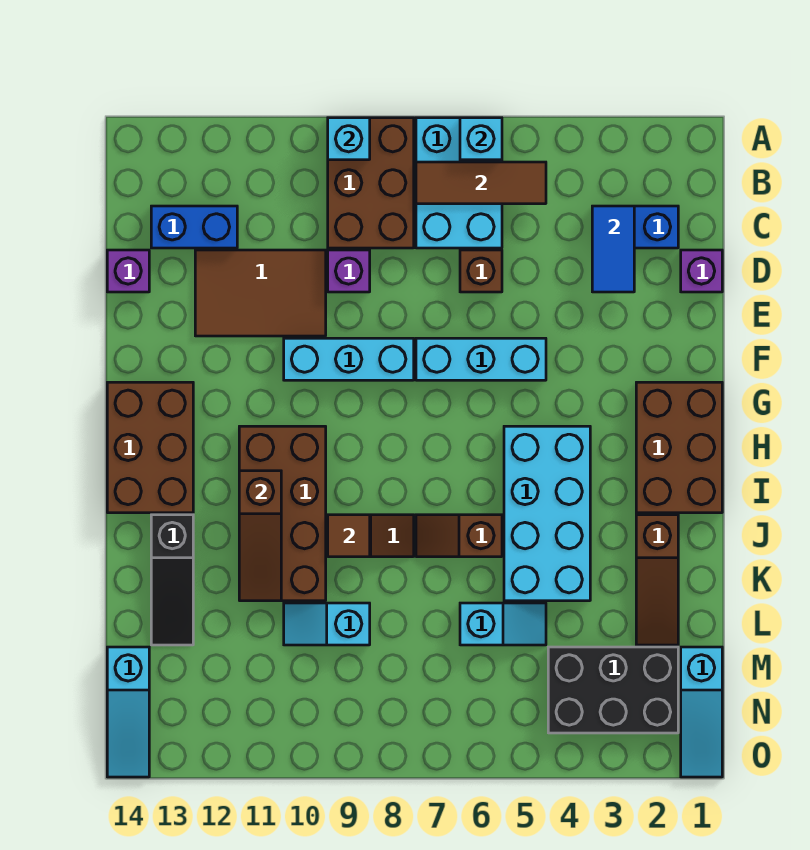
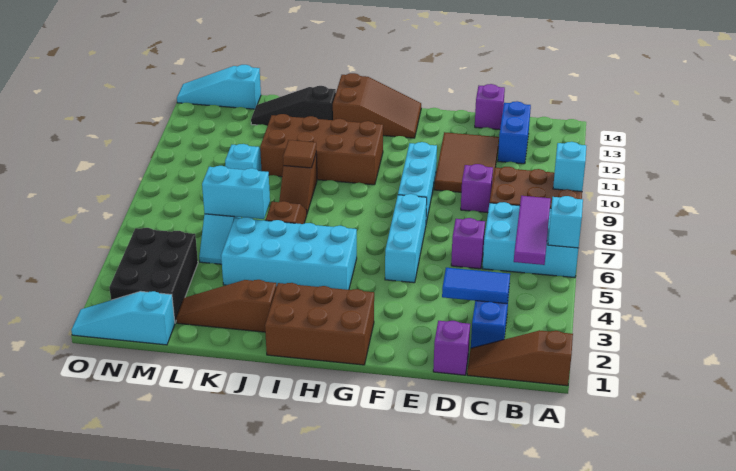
brown 1x3 tile [416,162,546,204] -> purple 1x3 tile [514,196,551,265]
brown 1x1 brick [460,250,502,292] -> purple 1x1 brick [451,218,485,269]
brown 2x3 brick [107,382,193,513] -> brown 2x3 slope [333,73,421,138]
brown 1x3 slope [239,471,281,601] -> brown 1x3 slope moved to [467,330,573,386]
none -> cyan 1x2 brick [202,166,270,219]

